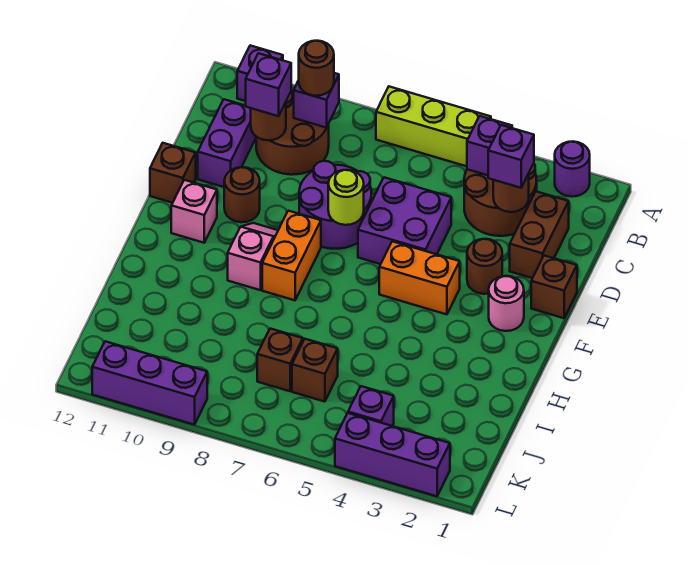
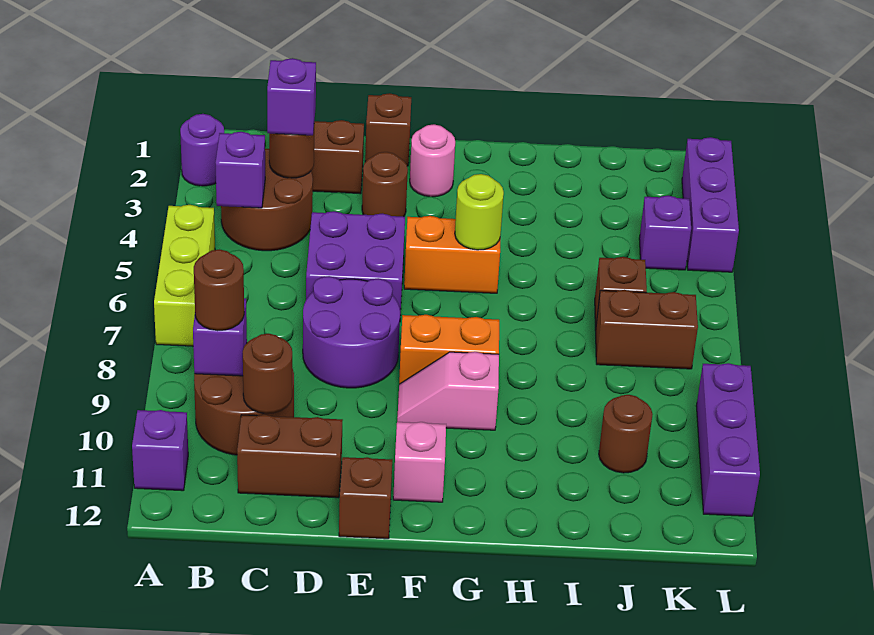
purple 1x1 brick [246,53,291,116] -> none
purple 1x2 brick [198,99,256,187] -> brown 1x2 brick [237,415,342,498]
lime 1x1 round brick [328,170,364,225] -> lime 1x1 round brick moved to [455,174,504,250]
brown 1x1 round brick [224,167,260,222] -> brown 1x1 round brick moved to [599,395,653,473]
orange 1x2 brick [379,241,460,314] -> orange 1x2 brick turned to [404,216,500,293]
brown 1x1 brick [257,329,303,391] -> brown 1x2 brick [595,290,698,369]

